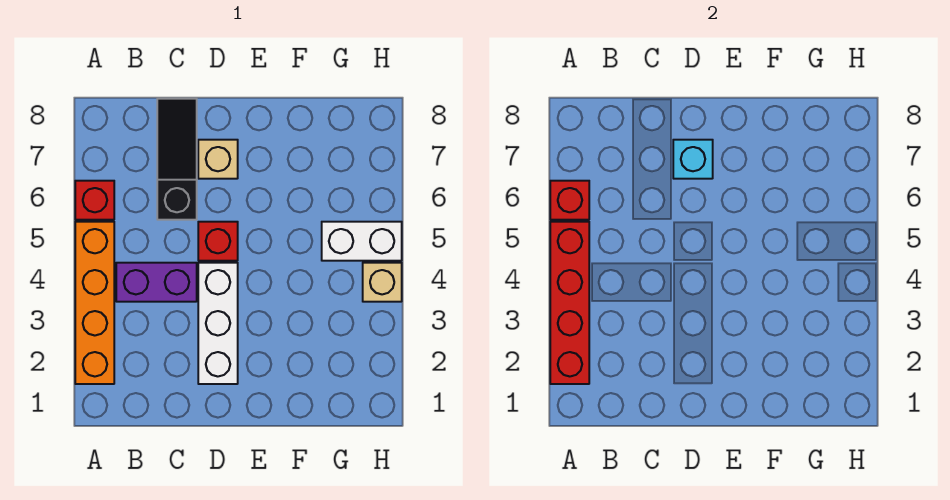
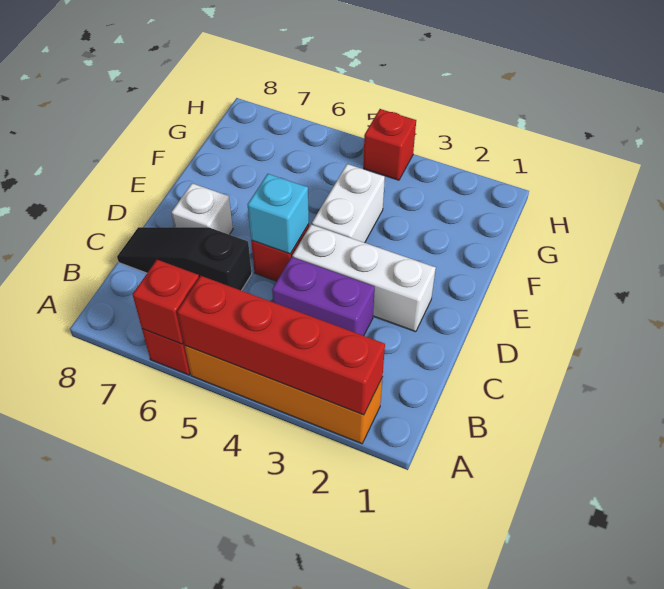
purple 1x2 brick [116,263,197,302] -> purple 1x2 brick turned to [272,257,375,336]
tan 1x1 brick [198,140,238,179] -> white 1x1 brick [171,183,233,235]
cyan 1x1 brick [673,140,713,179] -> cyan 1x1 brick moved to [247,174,309,254]
white 1x2 brick [322,222,402,261] -> white 1x2 brick moved to [312,164,385,243]
tan 1x1 brick [363,263,402,302] -> red 1x1 brick [363,109,416,180]

